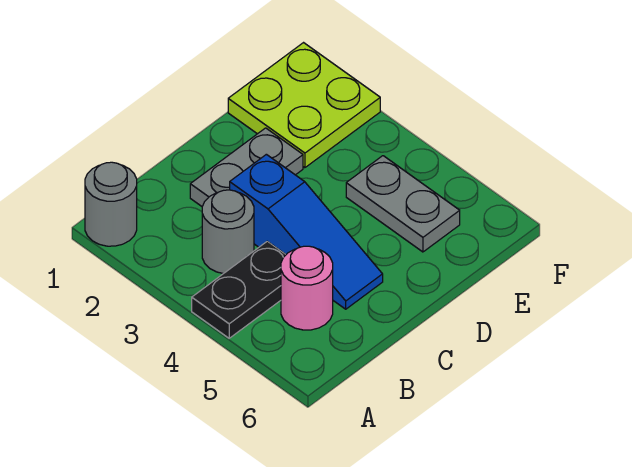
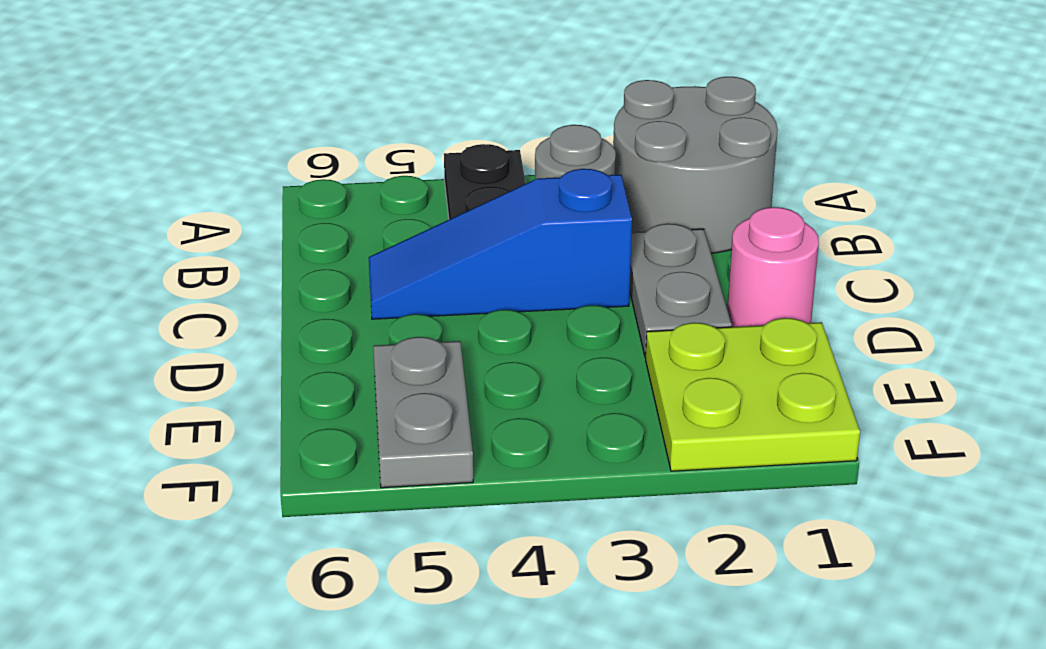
grey 1x1 round brick [85,162,137,246] -> grey 2x2 round brick [613,77,778,253]
pink 1x1 round brick [281,246,333,330] -> pink 1x1 round brick moved to [727,207,819,327]
grey 1x2 plate [346,156,460,252] -> grey 1x2 plate turned to [373,337,473,488]

